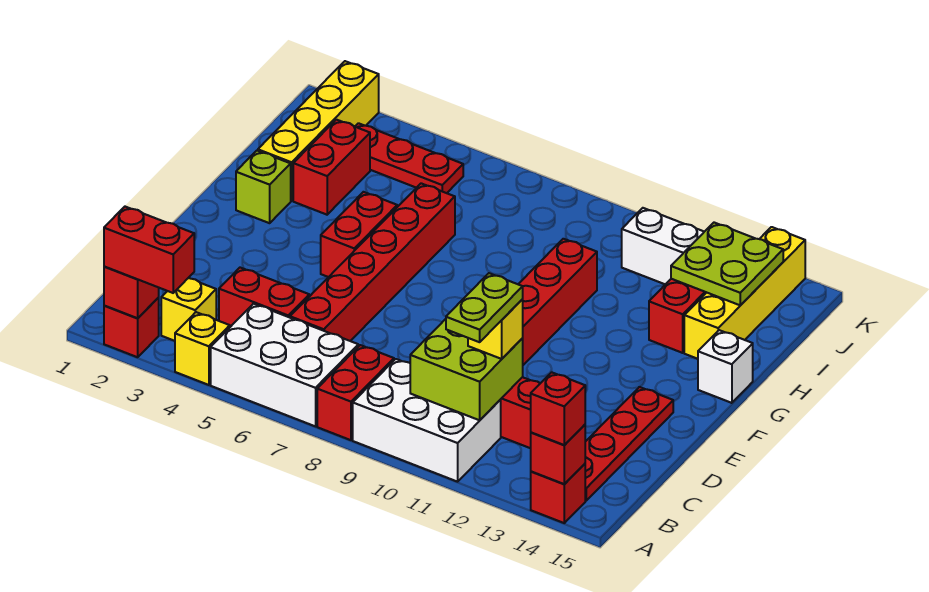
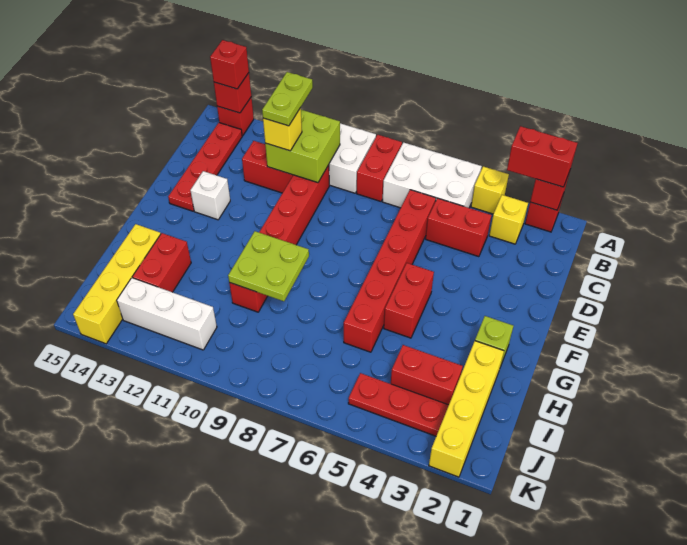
white 1x1 brick [698,330,753,403] -> white 1x1 brick moved to [190,171,230,220]
red 1x2 brick [293,120,370,215] -> red 1x2 brick turned to [391,345,463,405]
lime 2x2 plate [671,223,783,305] -> lime 2x2 plate moved to [228,231,309,301]

